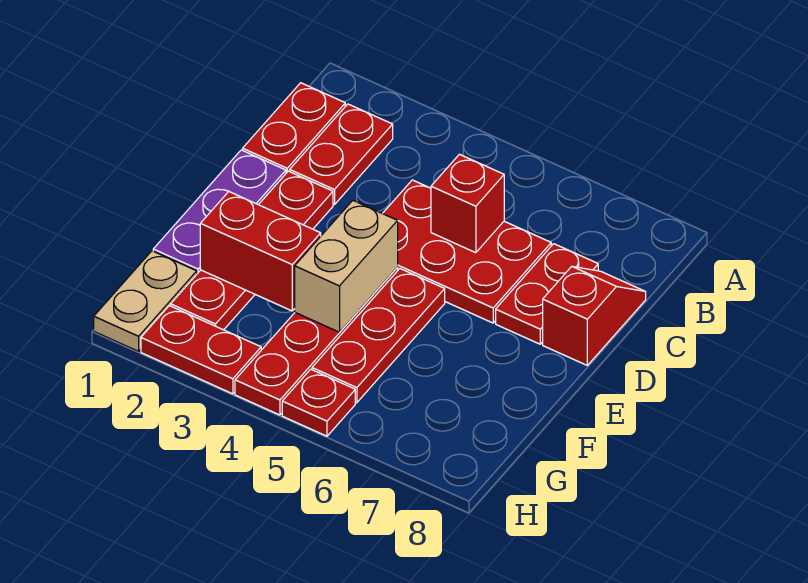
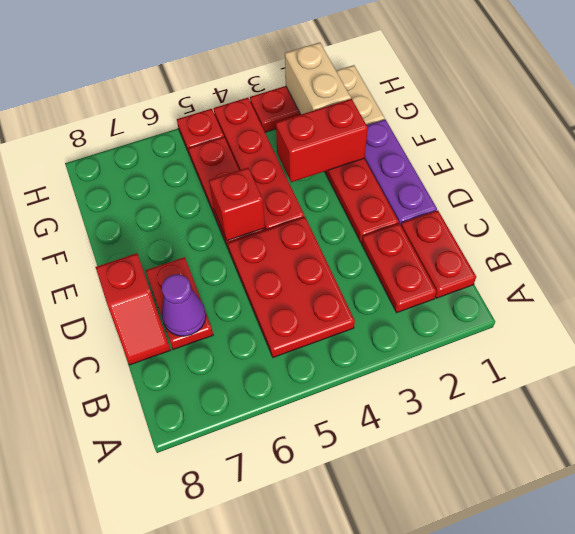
red 2x3 plate [383,180,551,323] -> red 2x3 plate turned to [228,217,355,357]
red 1x1 brick [431,154,504,253] -> red 1x1 brick moved to [209,168,265,241]
none -> purple 1x1 cone [162,274,206,336]
tan 1x2 brick [295,201,398,332] -> tan 1x2 brick moved to [285,42,351,115]

